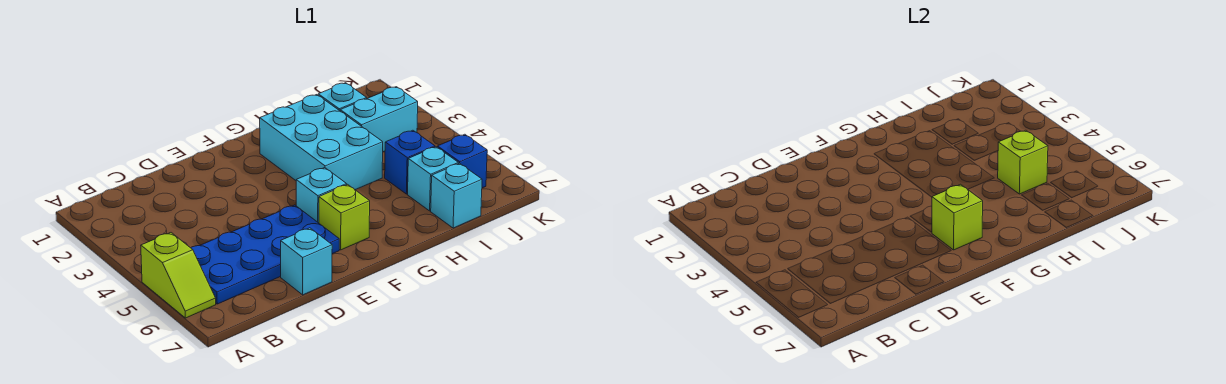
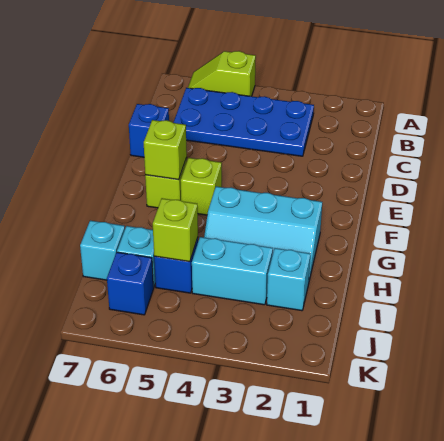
blue 2x4 plate [191,205,339,304] -> blue 2x4 plate turned to [173,88,314,156]
cyan 1x1 brick [281,228,332,295] -> blue 1x1 brick [129,104,169,157]
cyan 1x1 brick [296,168,347,223] -> lime 1x1 brick [181,158,222,215]
cyan 2x3 brick [260,95,383,190] -> cyan 2x3 slope [204,187,322,280]
cyan 1x2 brick [340,87,418,152] -> cyan 1x2 brick turned to [192,237,273,305]

